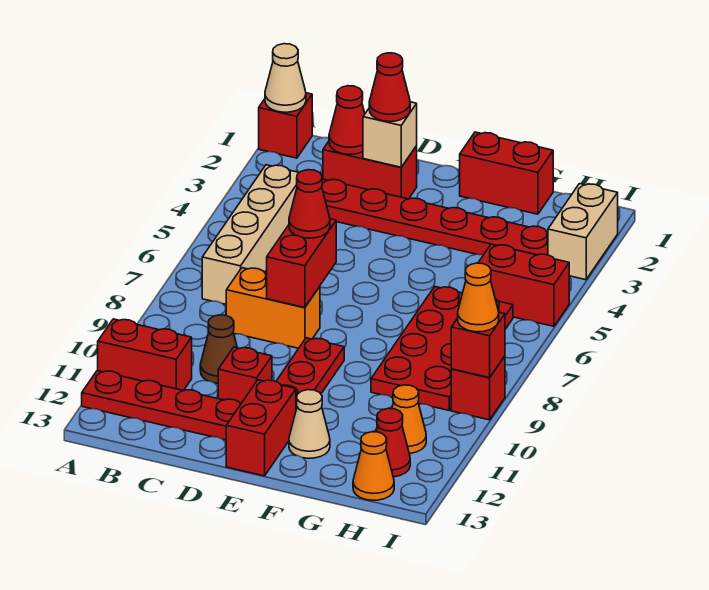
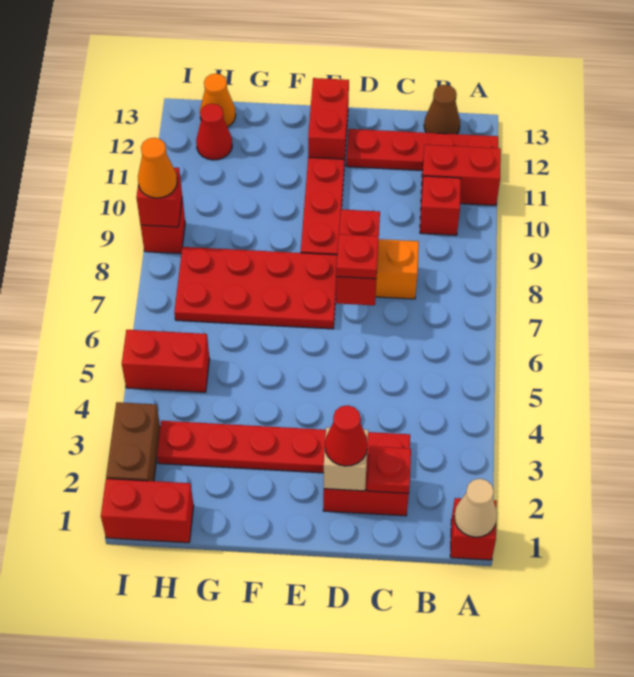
tan 1x4 brick [202,165,299,304] -> none
red 1x1 cone [329,86,365,154] -> red 1x1 plate [367,446,411,493]
brown 1x1 cone [200,315,237,383] -> brown 1x1 cone moved to [424,85,460,134]
red 1x1 cone [289,170,330,238] -> red 1x1 plate [336,234,379,279]
red 1x1 brick [218,347,272,404] -> red 1x1 brick moved to [420,176,461,235]
red 1x2 brick [460,132,553,214] -> red 1x2 brick moved to [101,479,194,543]
tan 1x1 cone [289,390,330,458] -> none
red 2x4 plate [371,287,513,410] -> red 2x4 plate turned to [174,247,337,329]
orange 1x1 cone [392,385,426,453] -> none
tan 1x2 brick [548,184,618,280] -> brown 1x2 brick [106,402,160,481]

